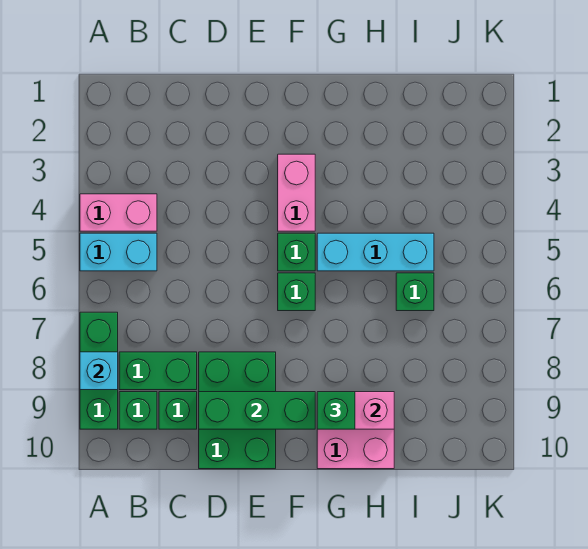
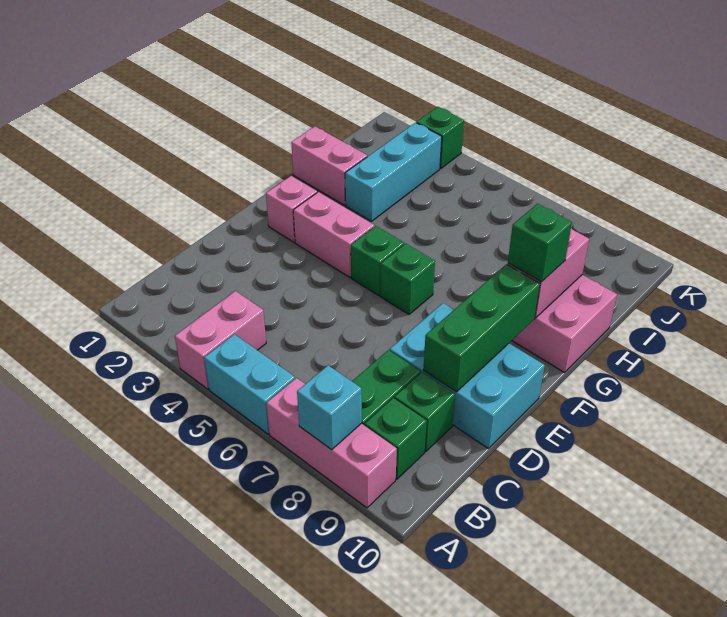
cyan 1x2 brick [80,233,157,271] -> cyan 1x2 brick turned to [204,334,295,434]
green 1x3 brick [80,312,118,429] -> pink 1x3 brick [267,378,397,508]
green 2x3 brick [199,352,276,469] -> cyan 2x3 brick [390,303,545,448]
none -> pink 1x1 brick [266,176,317,242]
cyan 1x3 brick [317,233,434,271] -> cyan 1x3 brick moved to [345,123,442,221]
none -> pink 1x2 brick [291,126,367,205]
green 1x1 brick [396,273,434,311] -> green 1x1 brick moved to [417,107,464,169]

